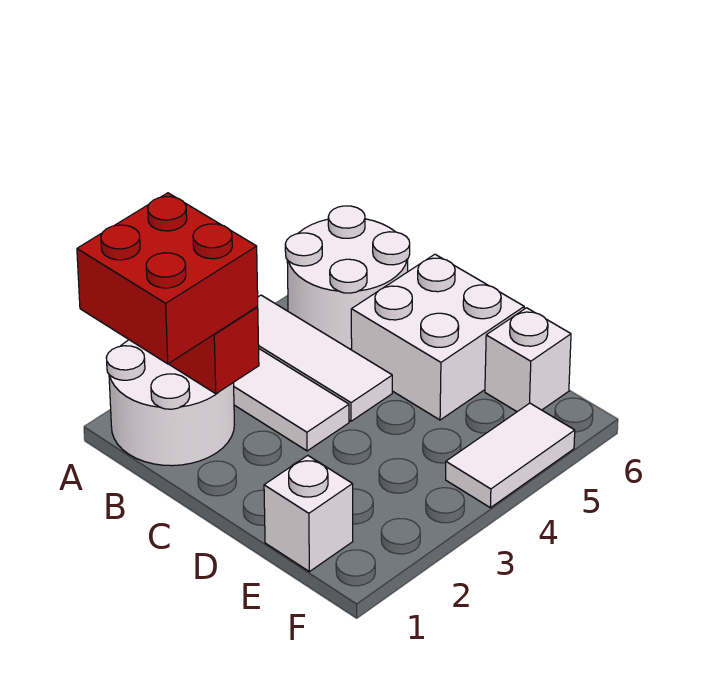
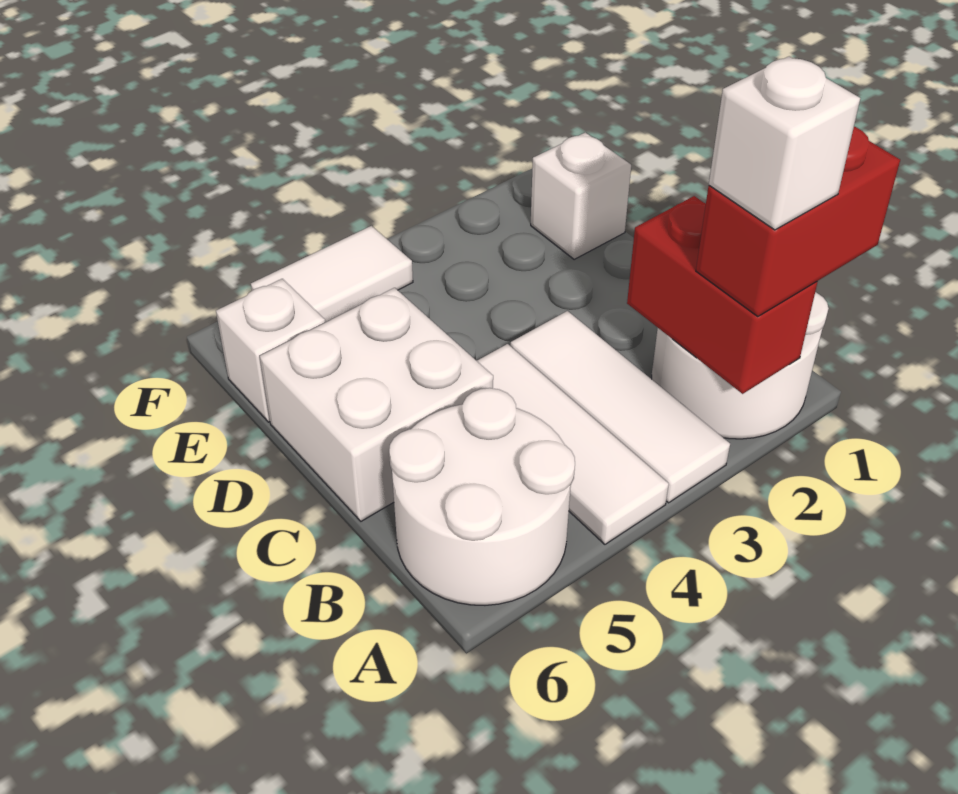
red 2x2 brick [77,193,258,364] -> red 1x2 brick [696,127,900,317]
none -> white 1x1 brick [709,56,860,230]

